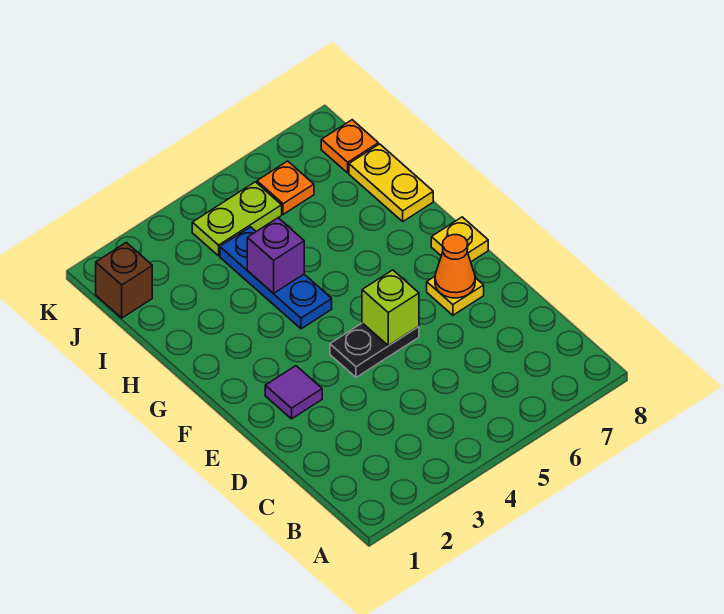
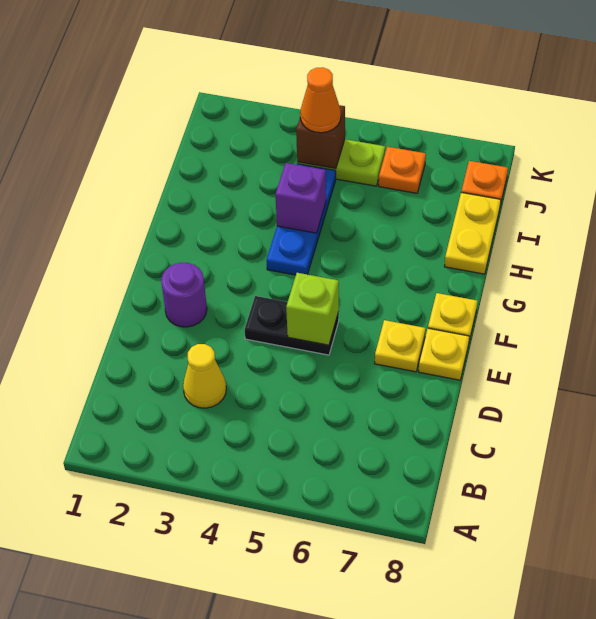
none -> yellow 1x1 cone [183,344,226,408]
purple 1x1 tile [265,366,322,419] -> purple 1x1 round brick [161,263,207,327]
orange 1x1 cone [435,235,475,298] -> orange 1x1 cone moved to [300,67,341,133]
none -> yellow 1x1 plate [419,328,469,380]
brown 1x1 brick [96,242,152,318] -> brown 1x1 brick moved to [296,105,345,169]

